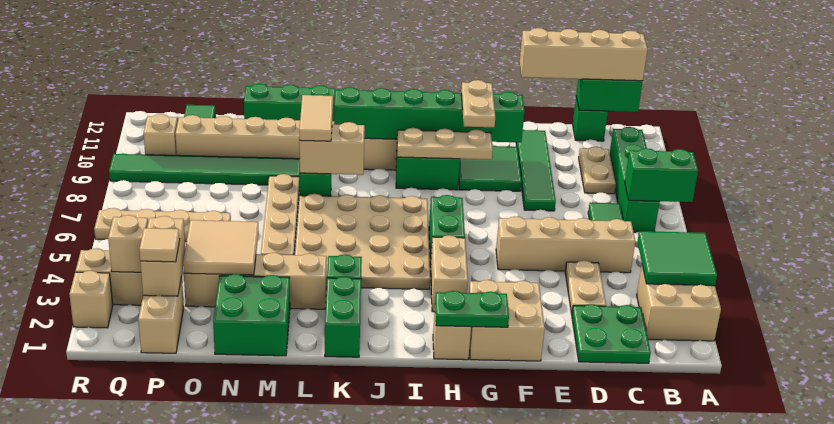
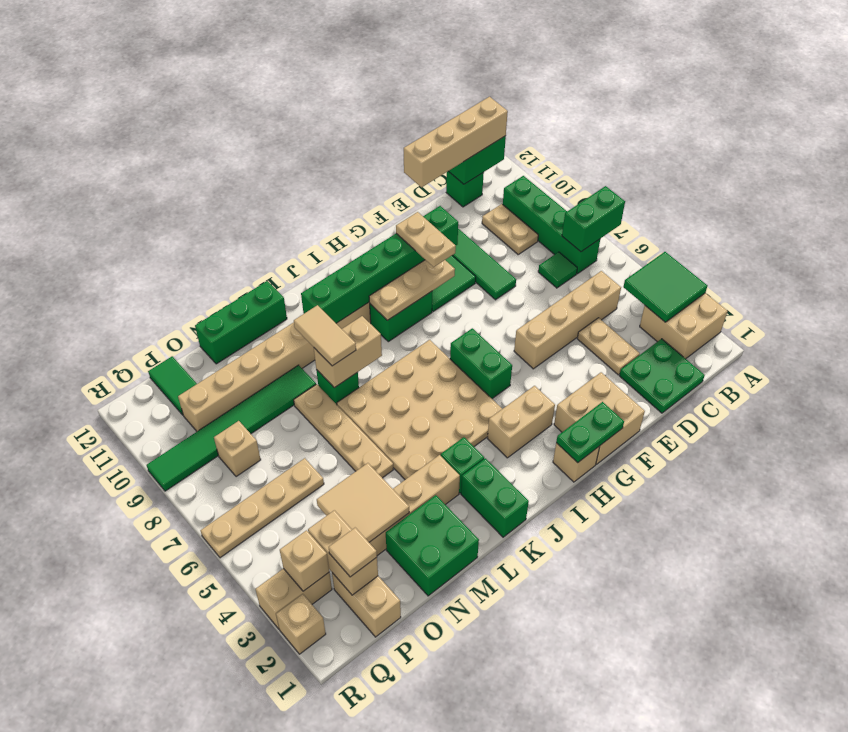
tan 1x2 brick [431,235,468,312] -> tan 1x2 brick turned to [487,386,555,458]
tan 1x1 brick [144,114,178,155] -> tan 1x1 brick moved to [214,421,261,477]

